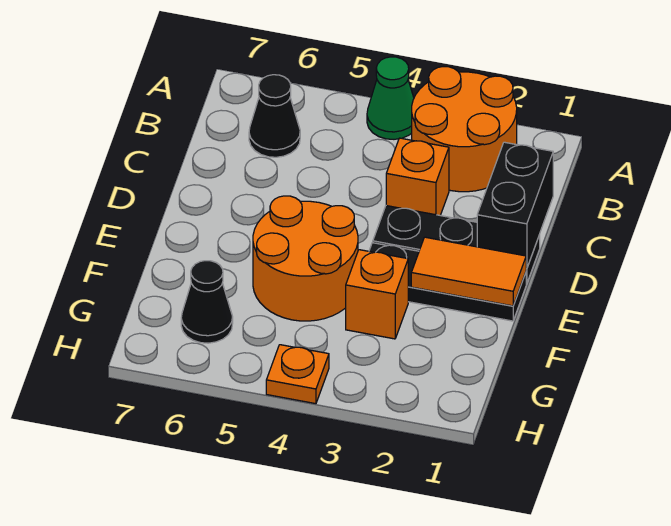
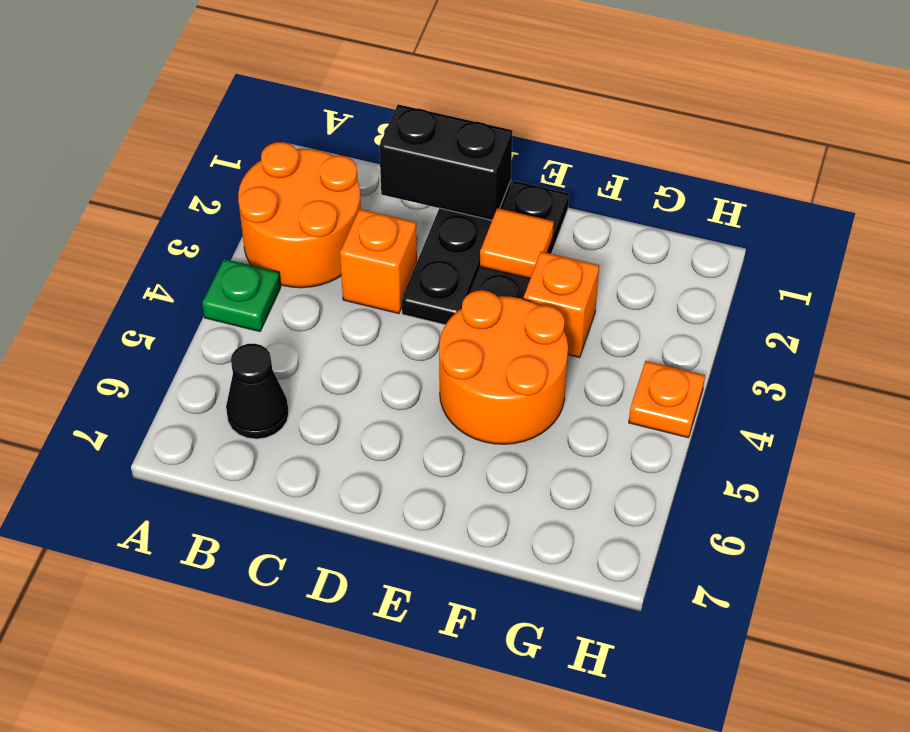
green 1x1 cone [367,57,414,139] -> green 1x1 plate [202,259,281,332]
orange 1x2 tile [411,237,526,306] -> orange 1x1 tile [480,208,554,279]
black 1x1 cone [181,261,233,343] -> none

